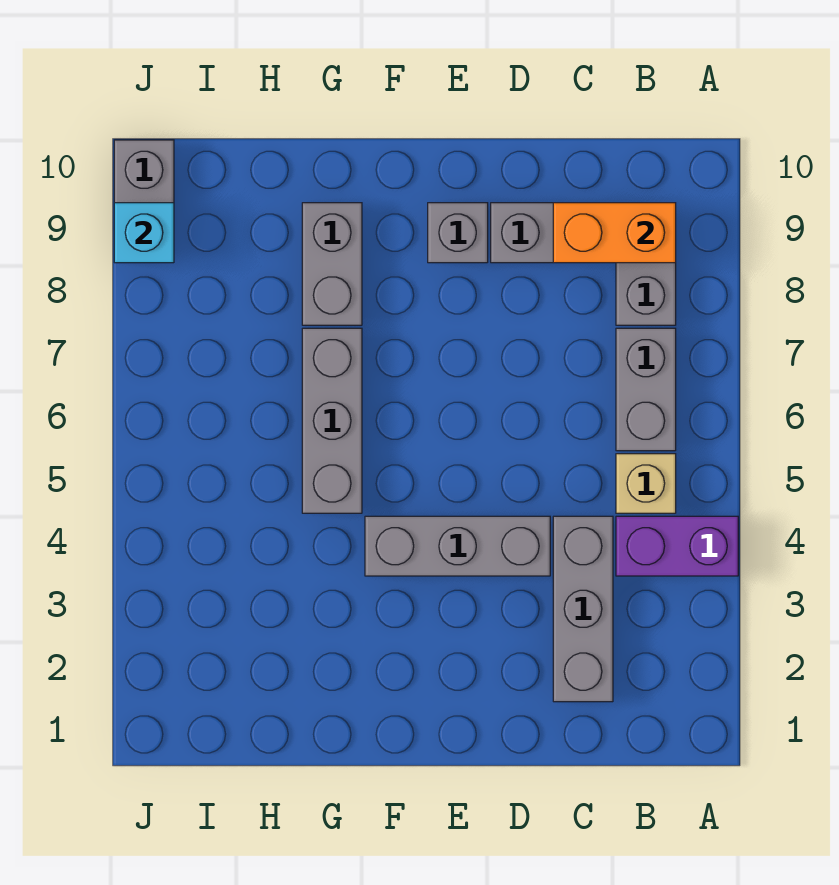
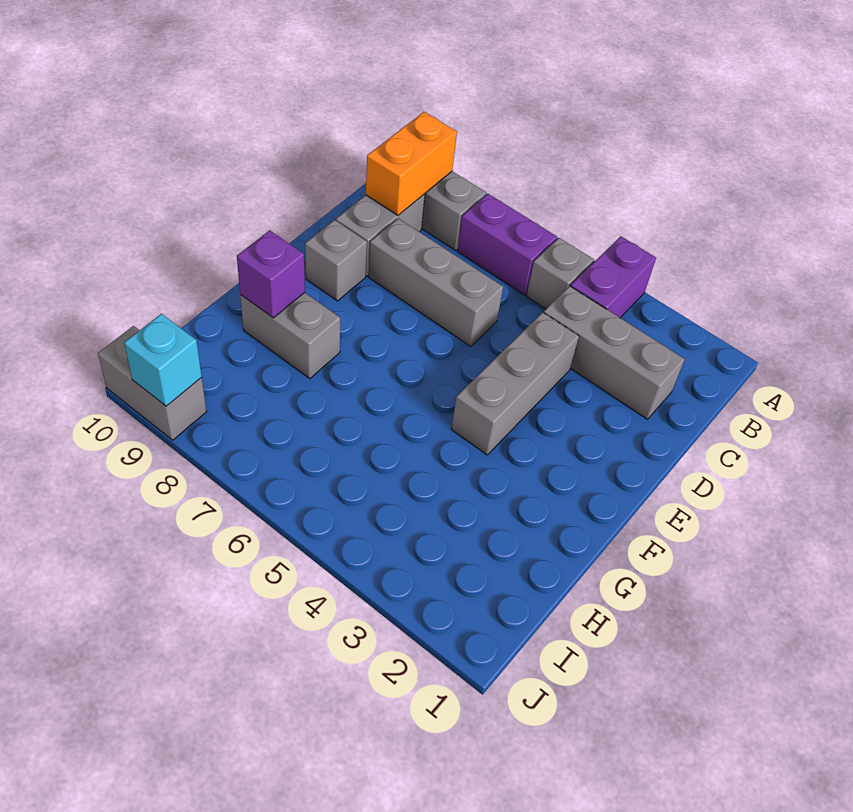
tan 1x1 brick [616,454,676,513] -> grey 1x1 brick [527,238,594,309]
grey 1x2 brick [616,328,676,451] -> purple 1x2 brick [458,194,557,295]
grey 1x3 brick [302,328,362,513] -> grey 1x3 brick moved to [369,218,503,346]
none -> purple 1x1 brick [237,230,305,318]

